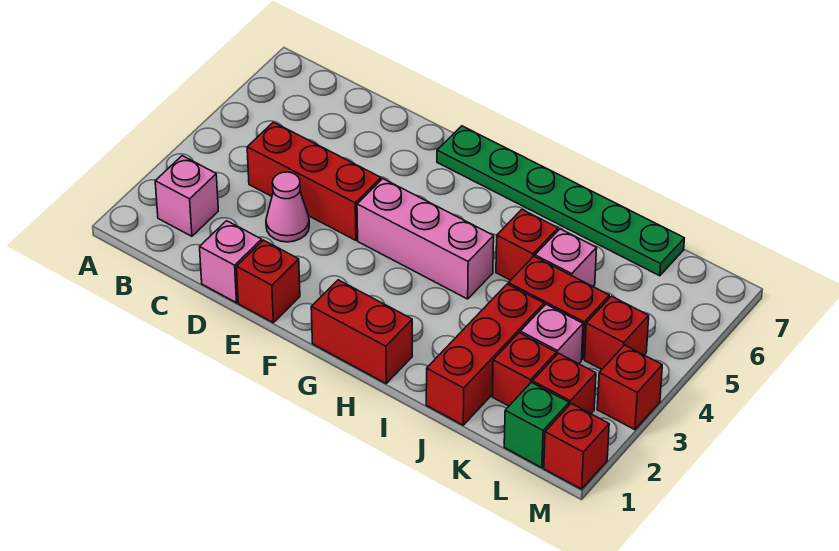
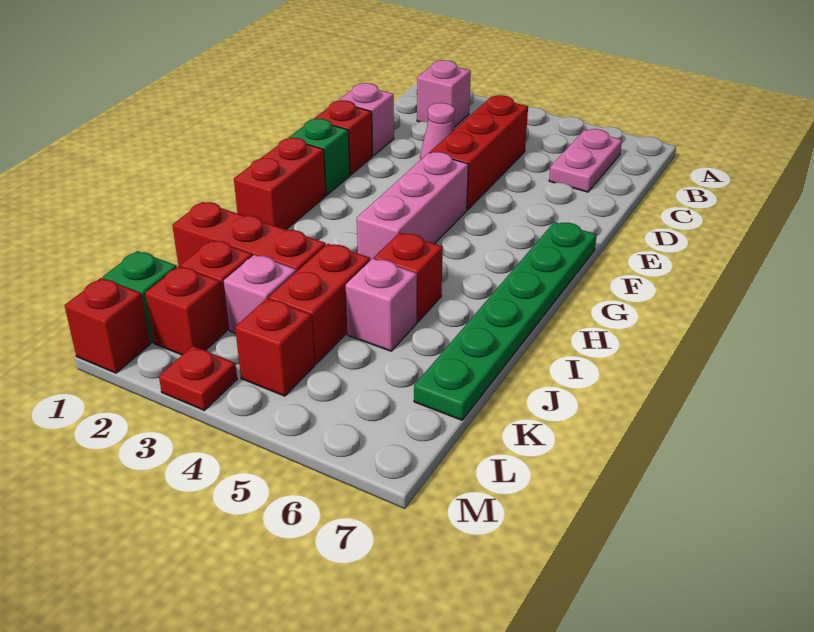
none -> pink 1x2 plate [549,129,622,192]
none -> green 1x1 brick [289,119,350,195]
red 1x1 brick [597,345,662,430] -> red 1x1 plate [159,346,237,410]

